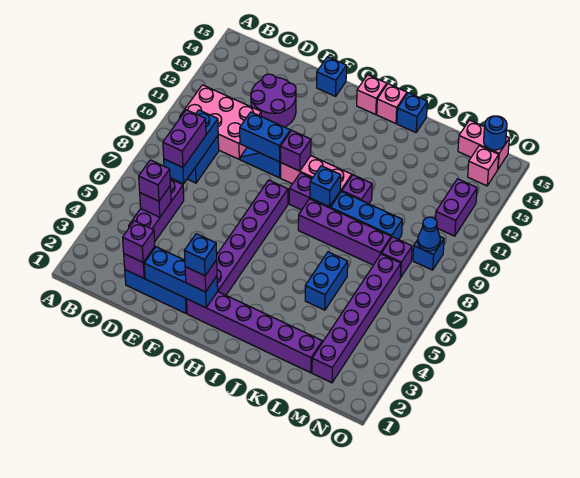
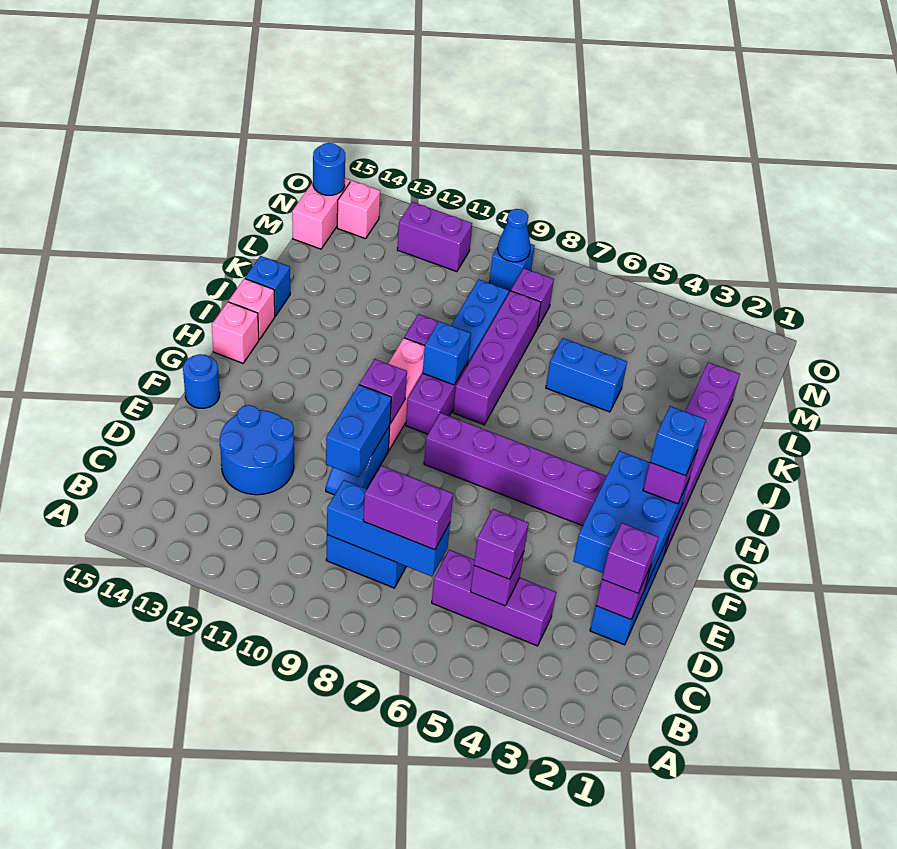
pink 2x3 brick [180,85,261,159] -> none
purple 2x2 round brick [251,74,296,127] -> blue 2x2 round brick [220,405,294,495]
blue 1x3 brick [144,247,218,308] -> blue 2x3 brick [573,451,689,588]
blue 1x1 brick [317,57,346,96] -> blue 1x1 round brick [183,354,220,408]
purple 1x6 brick [312,254,401,383] -> none

